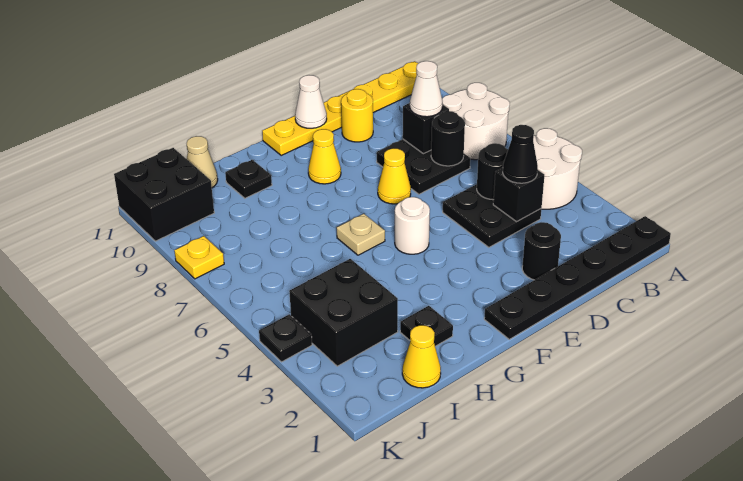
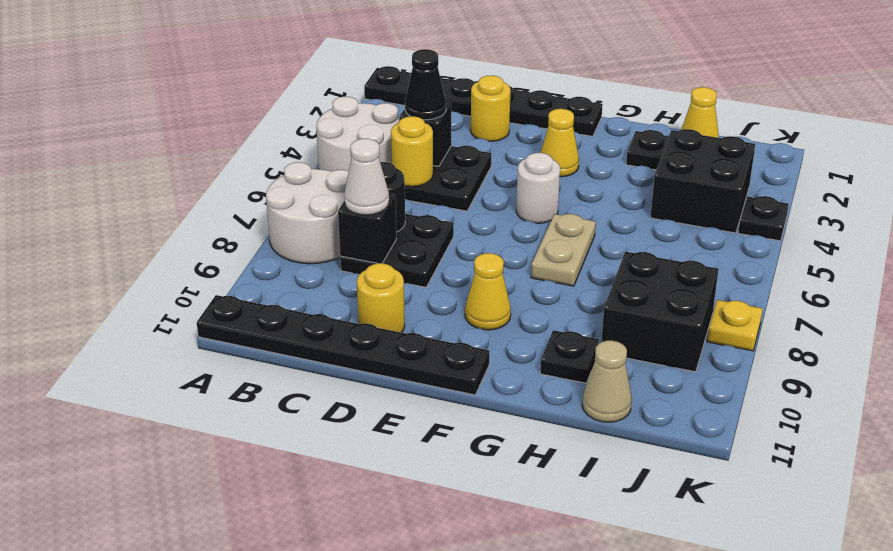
yellow 1x6 plate [262,61,418,155] -> black 1x6 plate [197,295,489,395]
black 1x1 round brick [477,143,508,200] -> yellow 1x1 round brick [391,116,433,186]
black 1x1 round brick [522,222,561,280] -> yellow 1x1 round brick [471,75,510,141]
yellow 1x1 cone [378,149,411,204] -> yellow 1x1 cone moved to [541,109,579,177]
white 1x1 cone [295,75,327,128] -> none
tan 1x1 plate [337,214,385,255] -> tan 1x2 plate [531,214,596,286]
black 2x2 brick [114,148,214,241] -> black 2x2 brick moved to [601,252,718,372]

